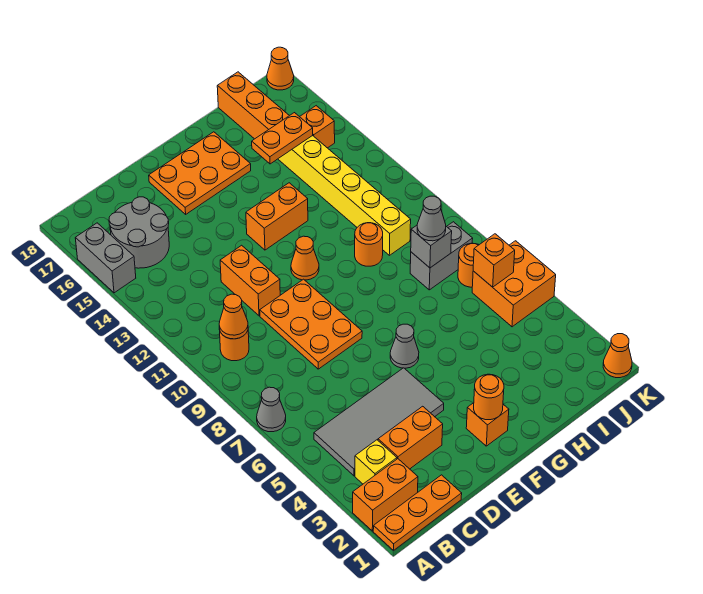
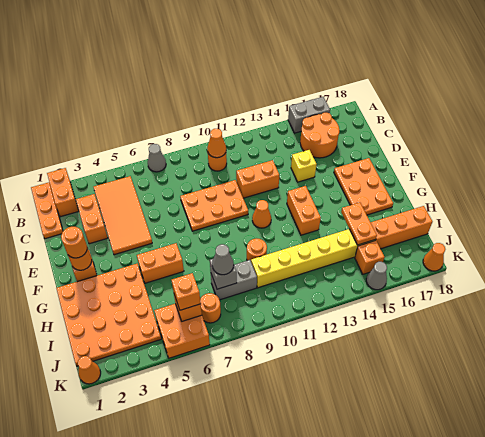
yellow 1x1 brick [355,440,397,484] -> yellow 1x1 brick moved to [291,150,317,182]
grey 2x4 tile [314,368,444,476] -> orange 2x4 tile [94,176,152,255]
grey 2x2 round brick [109,197,169,268] -> orange 2x2 round brick [300,113,339,158]
none -> orange 1x1 round brick [61,227,87,258]
grey 1x1 cone [390,324,419,368] -> grey 1x1 cone moved to [366,262,387,290]
none -> orange 4x4 plate [56,264,161,366]
none -> orange 1x2 brick [137,243,184,283]
grey 1x2 brick [410,222,473,290] -> grey 1x2 brick turned to [211,260,257,300]
none -> orange 1x1 brick [171,273,201,310]

